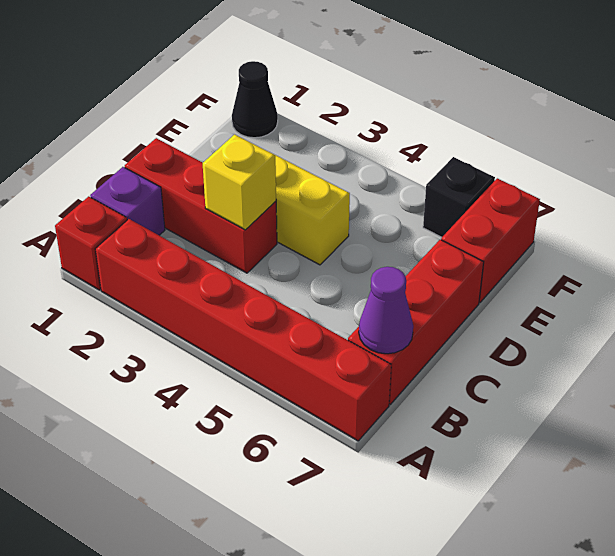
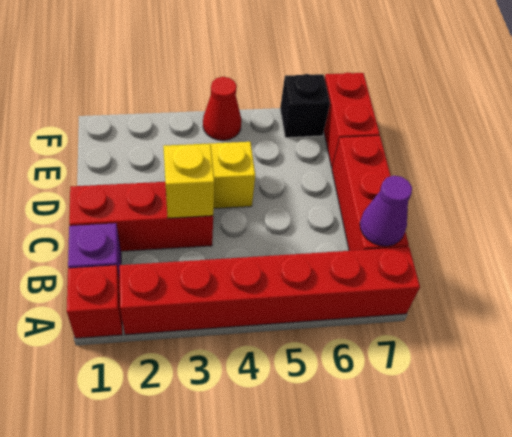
black 1x1 cone [232,61,278,138] -> none
none -> red 1x1 cone [203,77,241,140]

